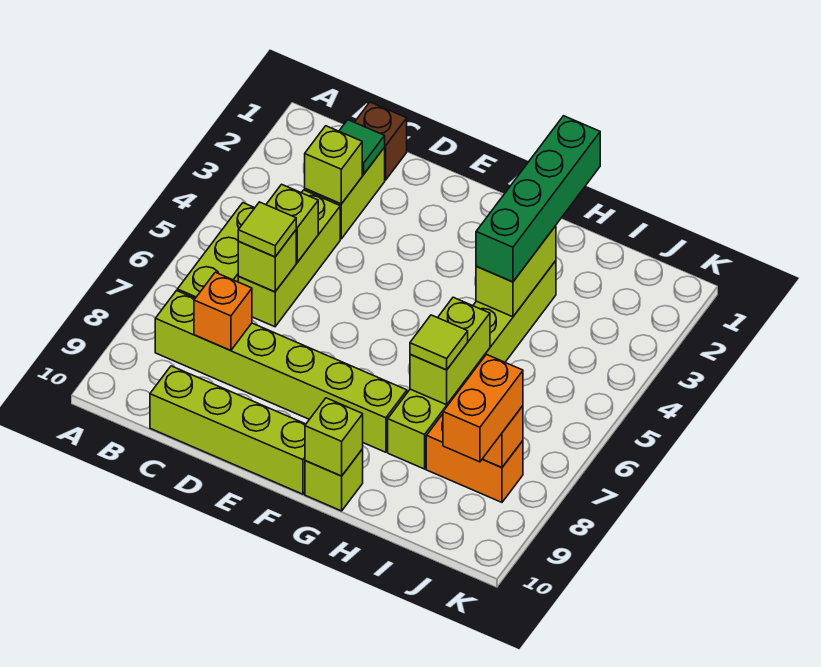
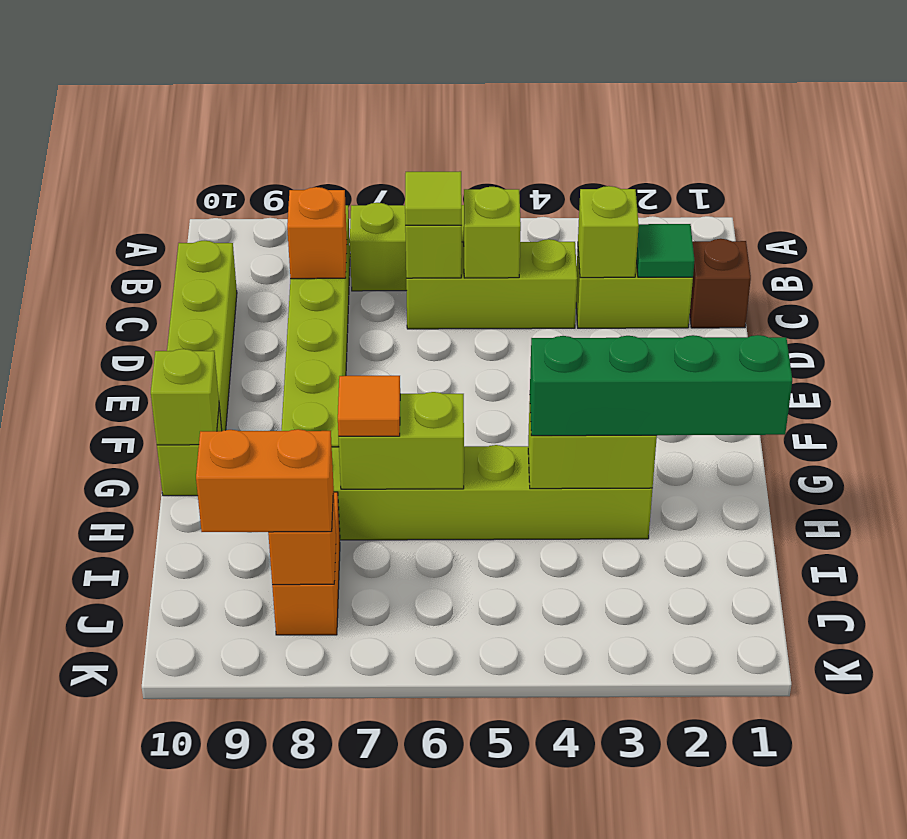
lime 1x1 tile [410,315,468,370] -> orange 1x1 tile [338,376,400,436]

